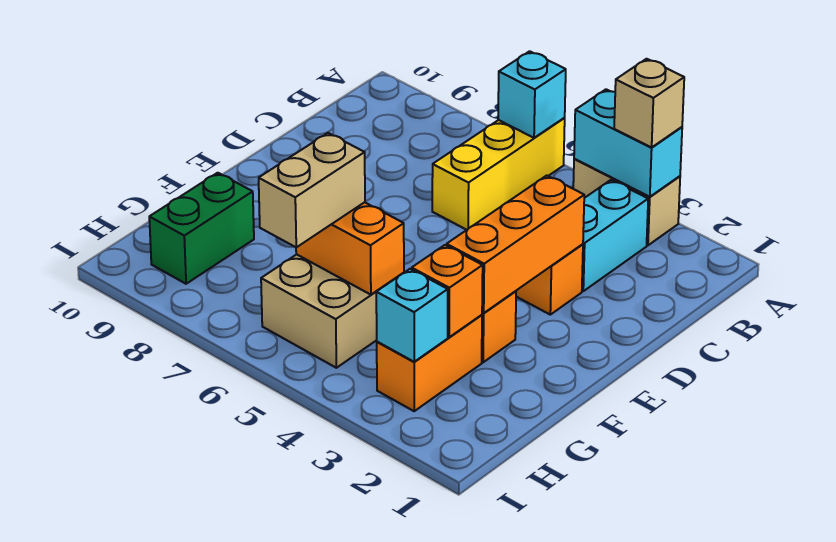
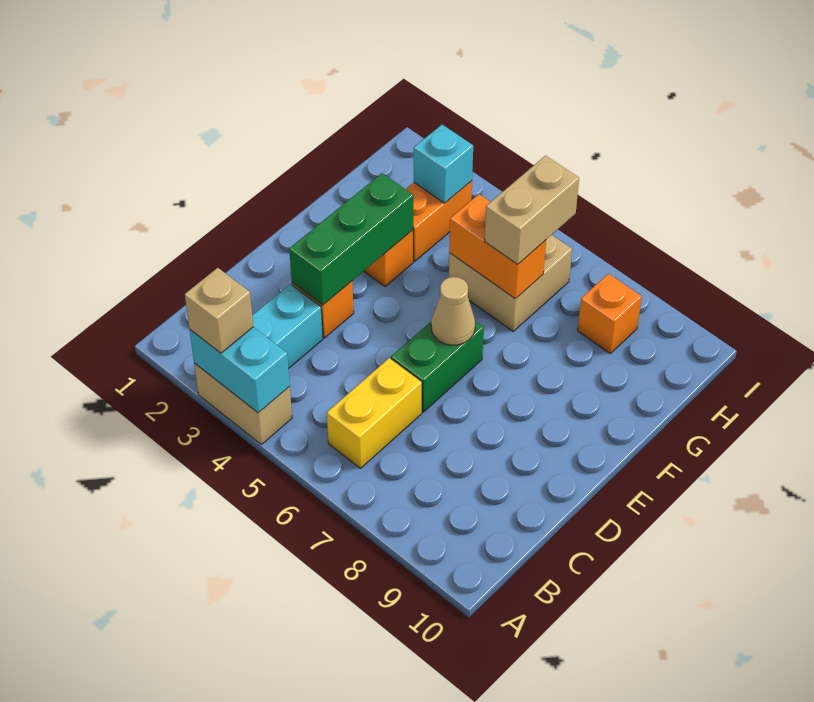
yellow 1x3 brick [432,118,565,230] -> yellow 1x2 brick [327,358,422,468]
cyan 1x1 brick [498,51,566,138] -> none
orange 1x3 brick [447,176,584,313] -> green 1x3 brick [289,173,414,305]
none -> tan 1x1 cone [431,277,475,345]
orange 1x1 brick [412,245,483,337] -> orange 1x1 brick moved to [578,274,642,353]
green 1x2 brick [149,173,254,284] -> green 1x2 brick moved to [391,321,484,412]

